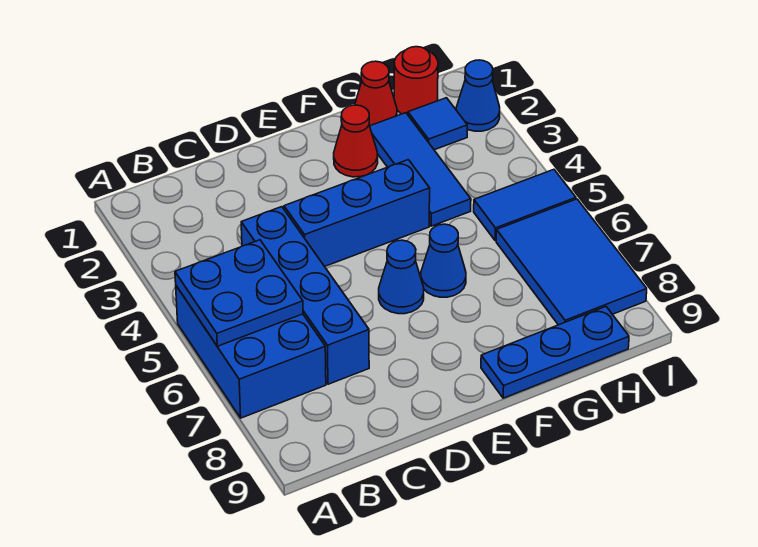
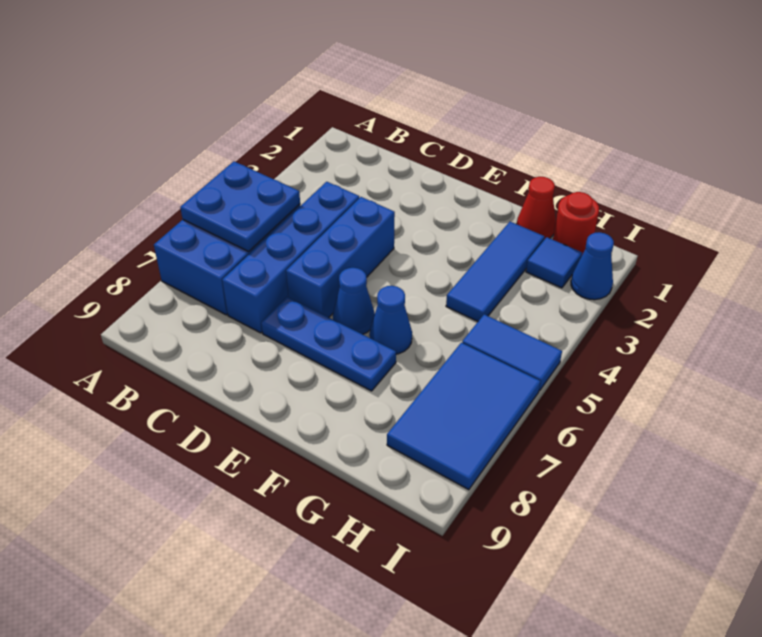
blue 1x3 brick [284,160,430,267] -> blue 1x3 brick turned to [286,197,395,317]
red 1x1 cone [334,105,378,177] -> none
blue 1x3 plate [481,307,629,398] -> blue 1x3 plate moved to [261,297,396,391]

